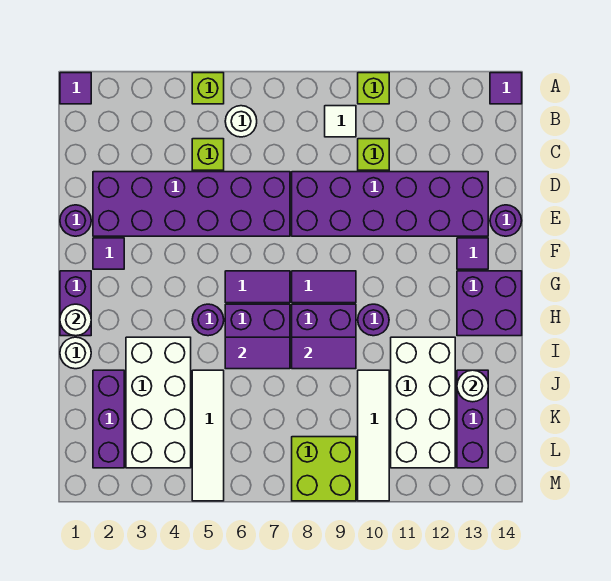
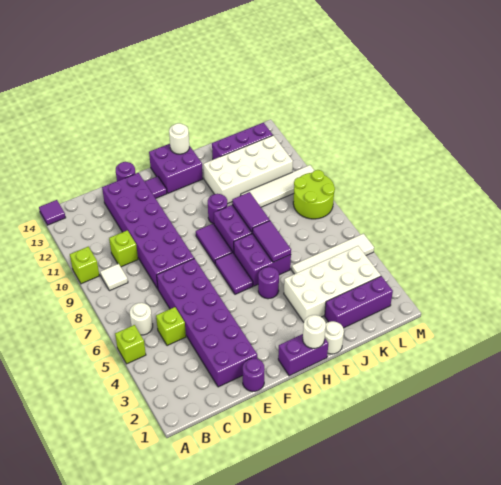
purple 1x1 tile [60,73,91,104] -> none
purple 1x1 tile [93,238,124,269] -> none
white 1x1 round brick [457,370,488,402] -> white 1x1 round brick moved to [169,123,189,154]
lime 2x2 brick [292,437,356,501] -> lime 2x2 round brick [293,170,335,219]

